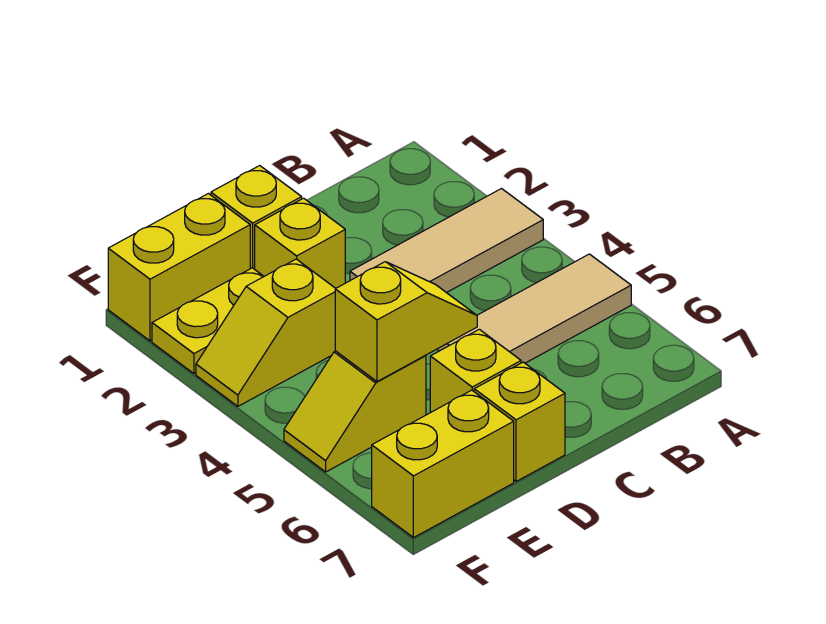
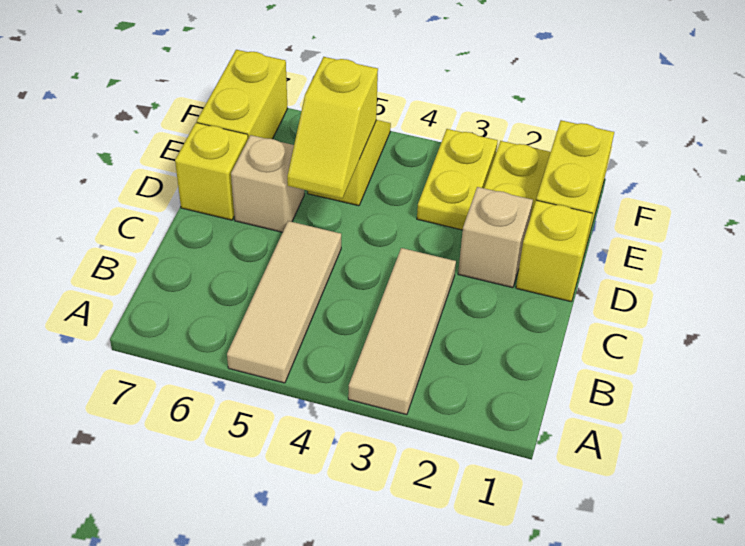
yellow 1x1 brick [255,198,345,288] -> tan 1x1 brick [458,187,533,288]
yellow 1x1 brick [430,329,521,413] -> tan 1x1 brick [231,135,304,232]
yellow 1x2 slope [196,259,336,406] -> yellow 1x2 plate [417,129,498,230]

